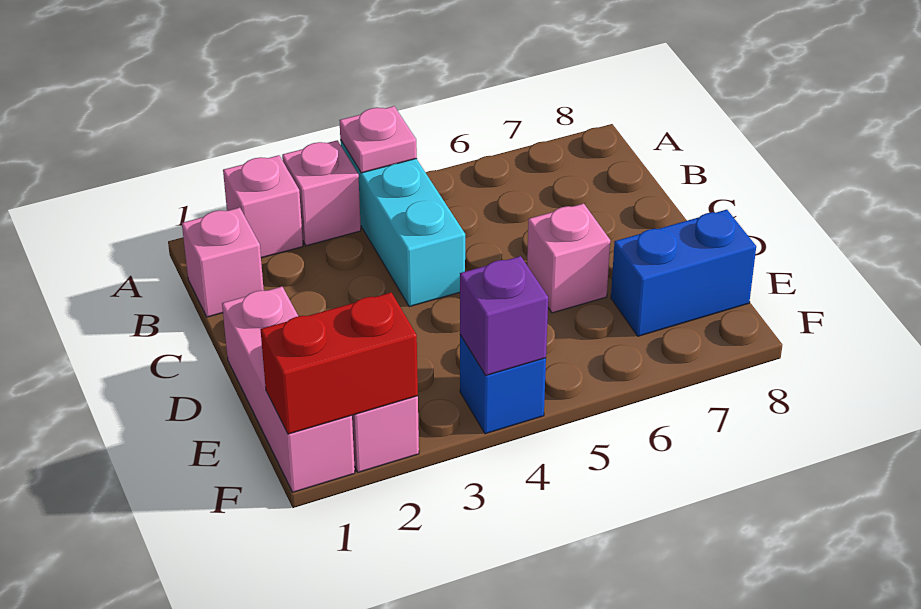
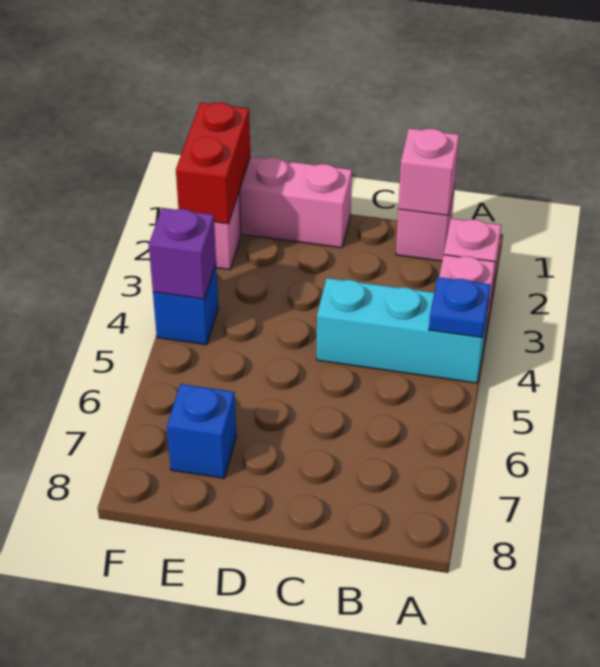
pink 1x1 plate [339,106,417,173] -> blue 1x1 plate [429,277,491,338]
pink 1x1 brick [527,204,610,313] -> pink 1x1 brick moved to [398,128,459,216]
blue 1x2 brick [611,210,756,336] -> blue 1x1 brick [167,384,236,478]

